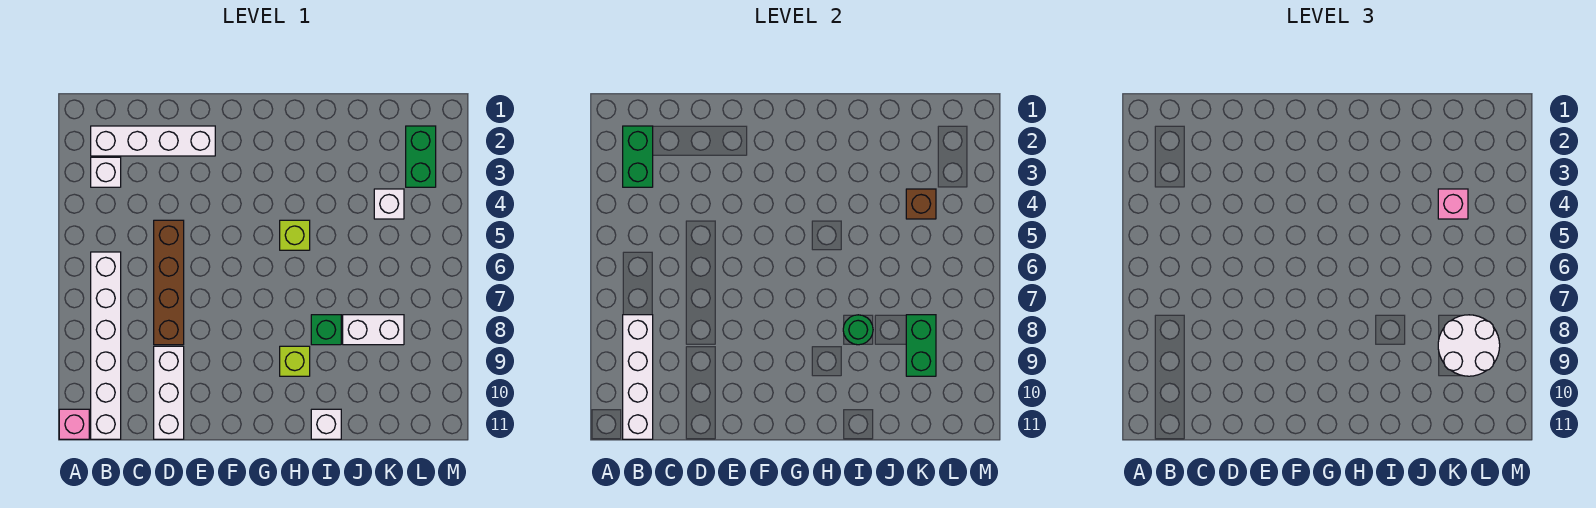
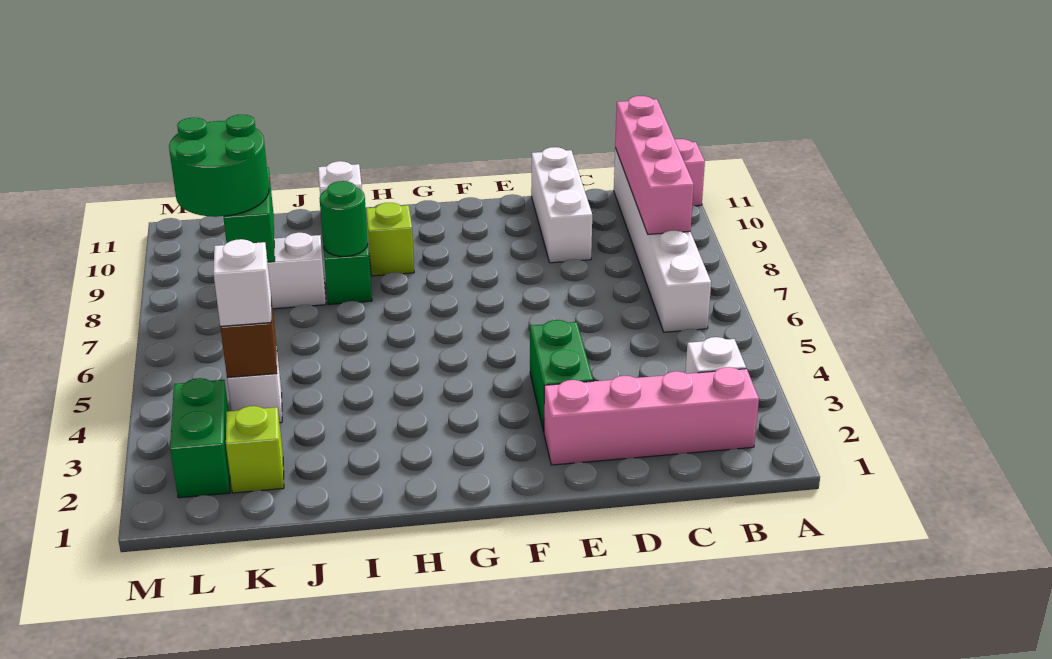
white 1x4 brick [91,126,215,156] -> pink 1x4 brick [544,367,759,465]
green 1x2 brick [623,126,653,187] -> green 1x2 brick moved to [530,320,593,431]
white 1x4 brick [623,315,653,439] -> pink 1x4 brick [615,96,694,234]
brown 1x4 brick [154,220,184,345] -> none
lime 1x1 brick [280,220,310,250] -> lime 1x1 brick moved to [226,406,284,493]
pink 1x1 brick [1438,189,1468,219] -> white 1x1 brick [213,239,271,326]
white 2x2 round brick [1438,315,1500,376] -> green 2x2 round brick [169,115,269,217]

